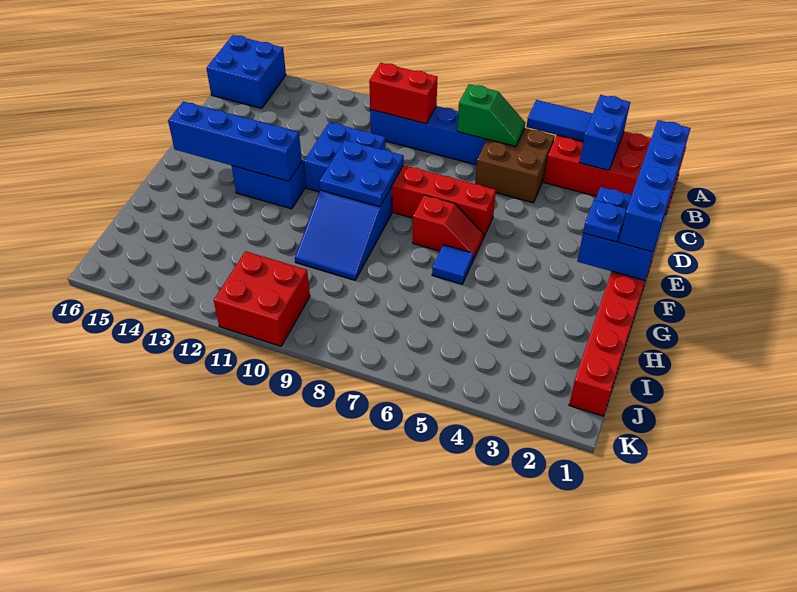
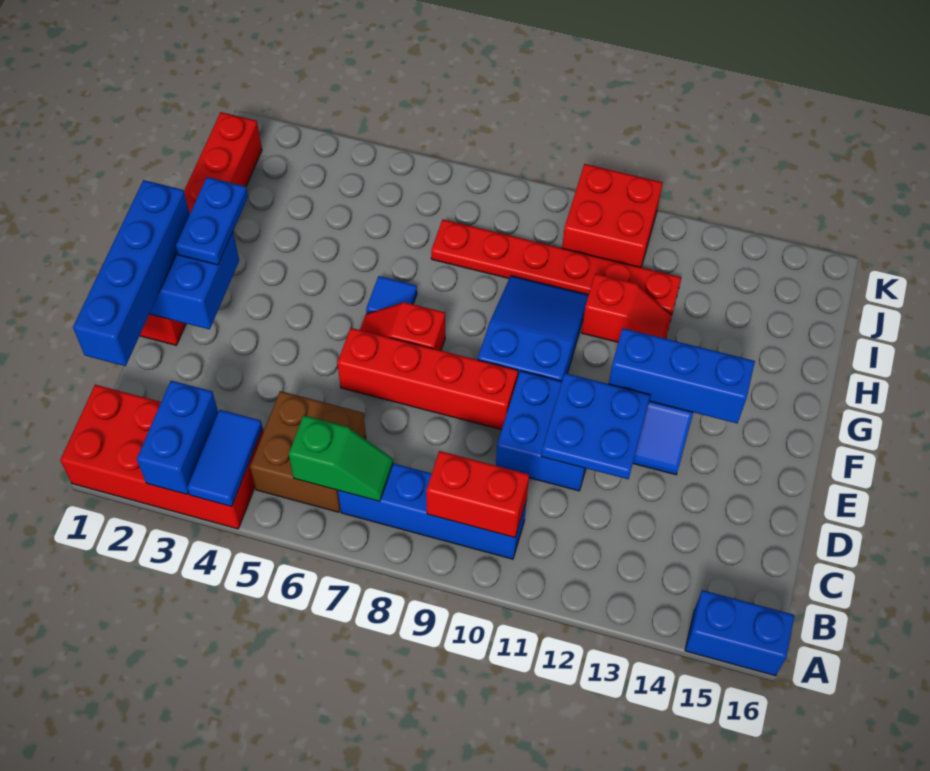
blue 1x2 tile [527,100,593,141] -> blue 1x2 tile turned to [187,410,263,507]
blue 2x2 brick [206,35,286,108] -> blue 1x2 brick [685,590,795,676]
green 1x2 slope [457,84,525,147] -> green 1x2 slope turned to [289,415,393,501]
blue 2x2 plate [320,140,404,207] -> blue 2x2 plate moved to [541,373,650,479]
blue 1x1 plate [583,200,627,242] -> blue 1x2 plate [176,177,248,265]
blue 1x4 brick [168,102,302,181] -> blue 1x3 brick [609,328,755,423]
none -> red 1x2 slope [581,274,672,342]
none -> red 1x6 plate [431,220,681,315]

